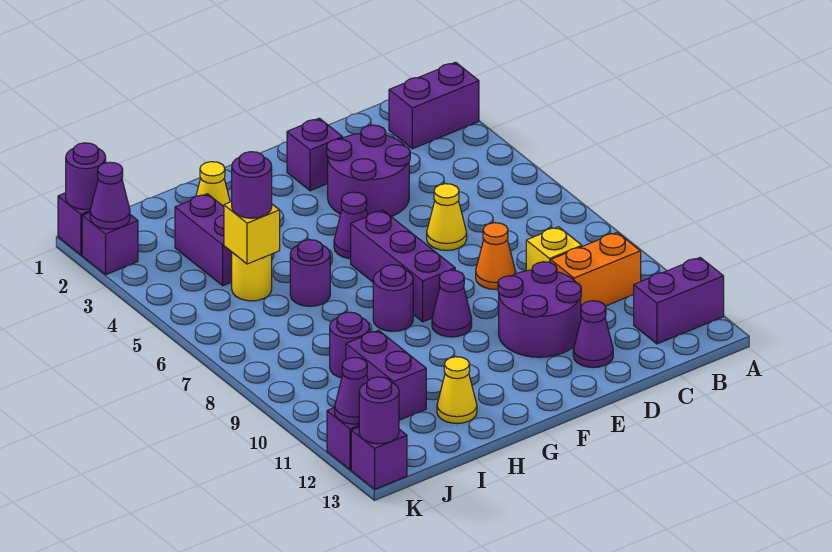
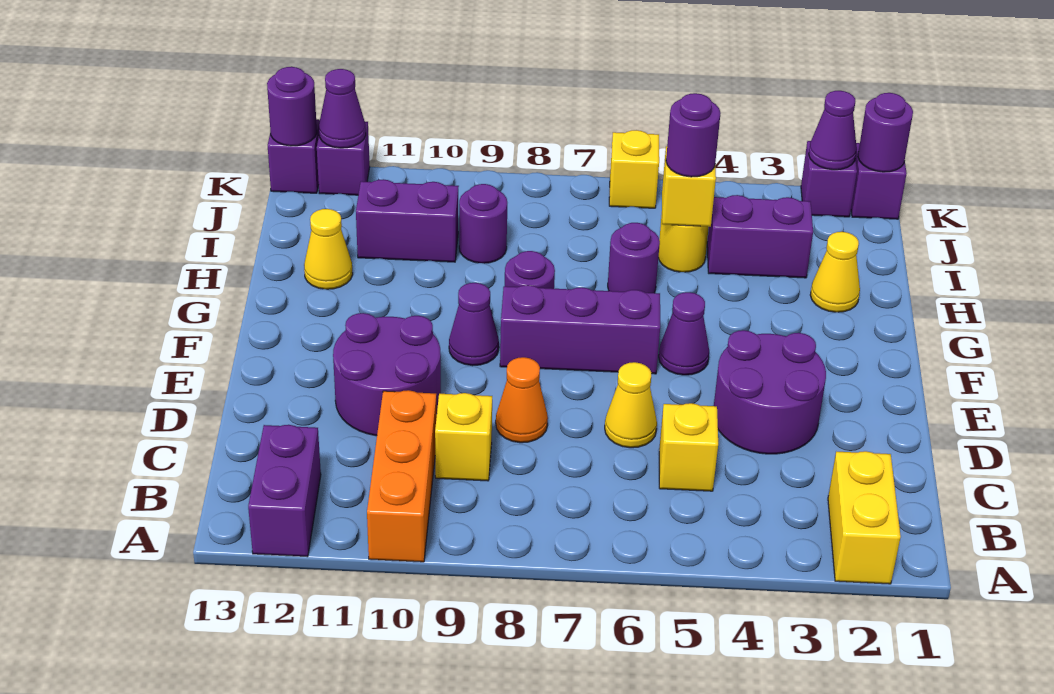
purple 1x2 brick [389,62,479,149] -> yellow 1x2 brick [828,451,901,584]
orange 1x2 brick [551,232,641,306] -> orange 1x3 brick [367,390,437,562]
none -> yellow 1x1 brick [659,403,718,491]
purple 1x1 cone [573,301,613,368] -> none
purple 1x1 brick [287,118,343,191] -> none
none -> yellow 1x1 brick [609,130,659,208]

